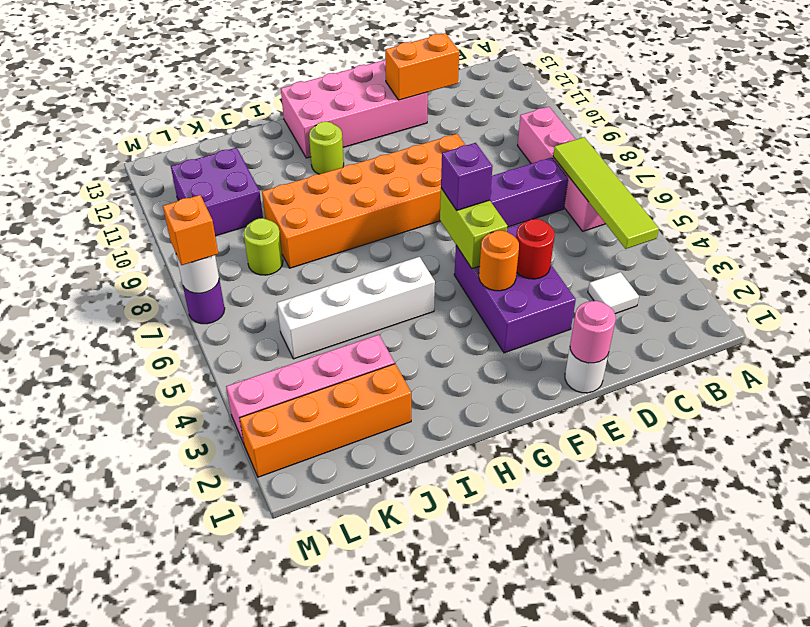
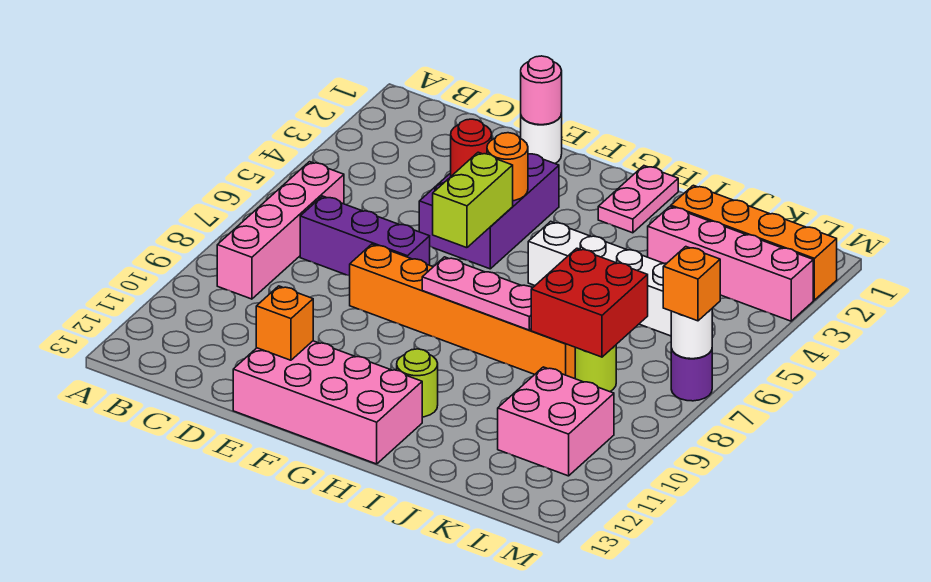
lime 1x4 tile [553,137,659,249] -> none
white 1x1 tile [588,272,639,314] -> none
orange 1x2 brick [385,33,459,100] -> orange 1x1 brick [256,286,313,360]
orange 2x6 brick [262,134,465,268] -> orange 1x6 brick [350,244,575,378]
purple 1x1 brick [441,143,493,210] -> none
none -> pink 1x3 plate [422,257,532,330]
none -> pink 1x2 plate [598,166,678,233]
none -> red 2x2 brick [531,248,648,357]
purple 2x2 brick [171,148,263,236] -> pink 2x2 brick [498,367,614,476]

